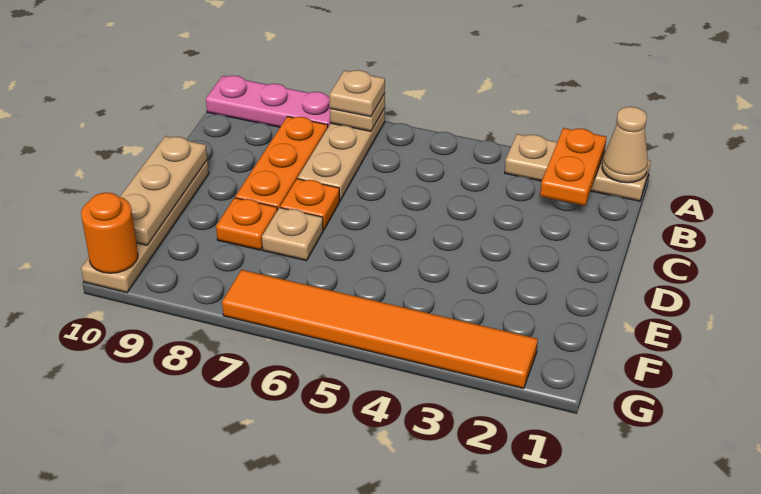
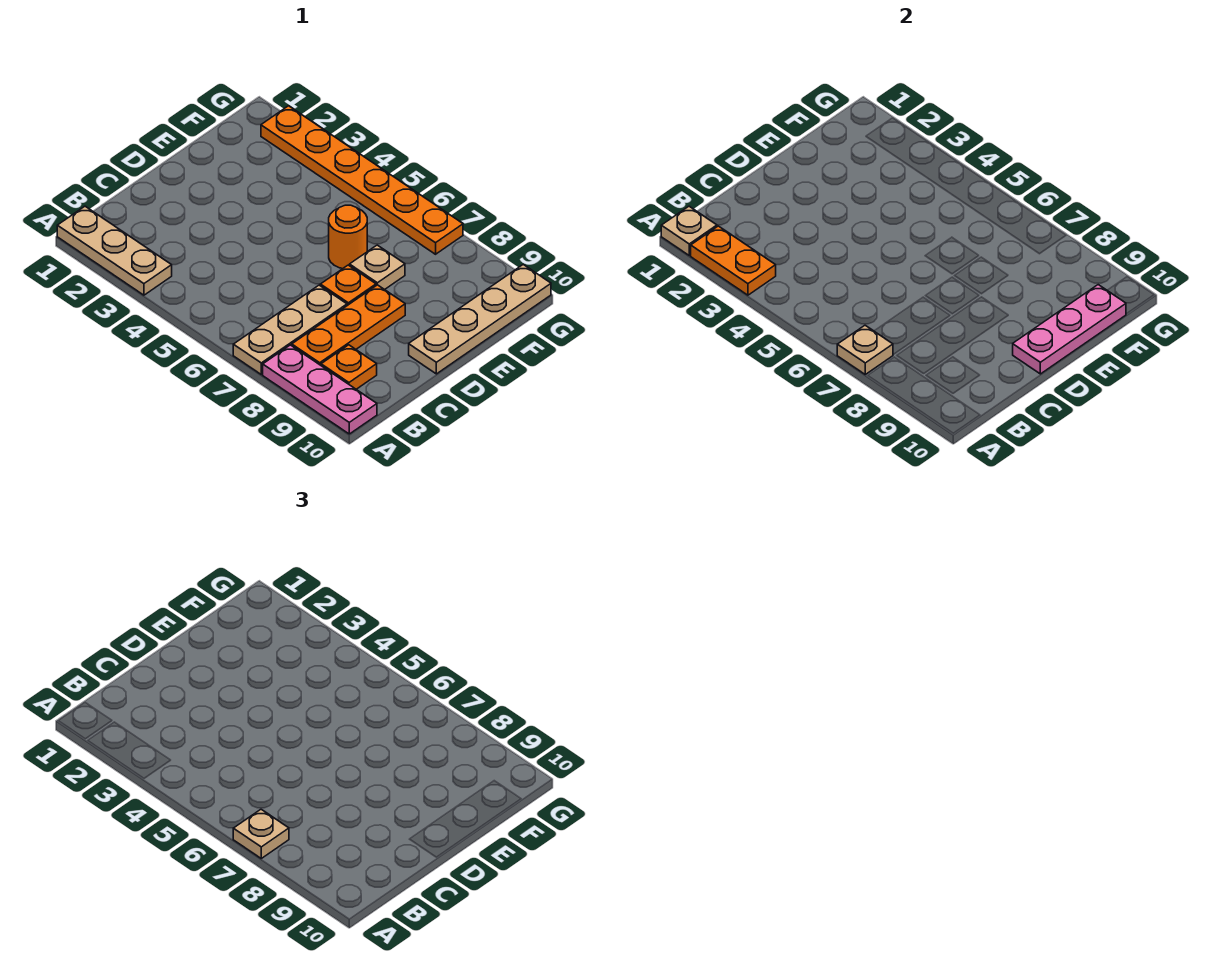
tan 1x1 cone [602,107,648,183] -> tan 1x1 plate [661,206,717,255]
orange 1x2 plate [540,128,606,206] -> orange 1x2 plate turned to [691,226,776,295]
tan 1x3 plate [120,136,207,245] -> pink 1x3 plate [1013,285,1126,374]
orange 1x1 plate [216,198,277,250] -> orange 1x1 plate moved to [321,345,377,389]
orange 1x6 tile [222,270,538,389] -> orange 1x6 plate [261,106,463,254]
orange 1x1 round brick [81,193,138,273] -> orange 1x1 round brick moved to [329,205,367,269]

